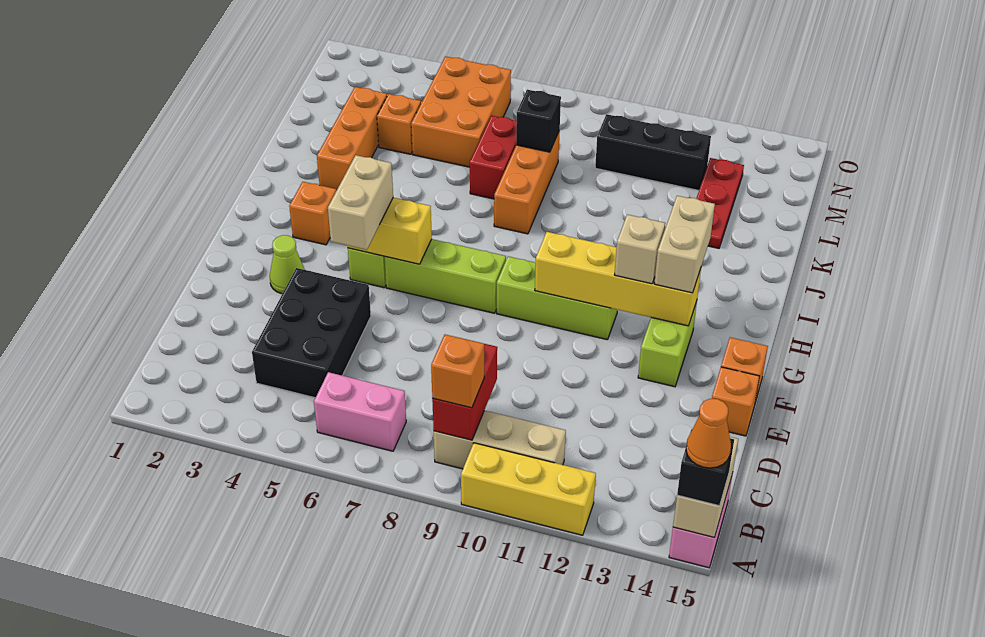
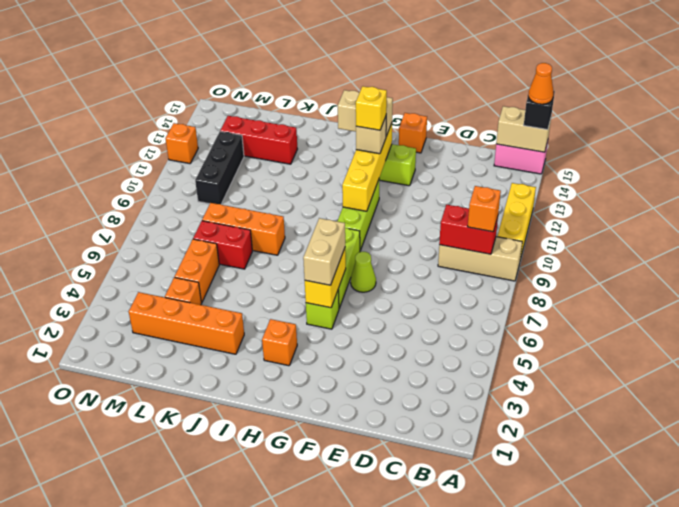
pink 1x2 brick [314,372,406,451] -> none
tan 1x3 brick [434,410,566,469] -> tan 1x3 brick turned to [438,237,522,281]
black 2x3 brick [252,268,371,398] -> none
orange 1x1 brick [712,367,760,436] -> orange 1x1 brick moved to [165,123,198,164]
lime 1x1 cone [270,235,305,294] -> lime 1x1 cone moved to [351,252,376,292]
tan 1x2 brick [328,155,393,250] -> tan 1x2 brick turned to [303,218,345,285]
none -> yellow 1x1 brick [356,86,387,130]
orange 1x3 brick [317,87,387,191] -> orange 1x4 brick [129,292,244,354]
red 1x3 plate [696,158,744,248] -> red 1x3 brick [220,116,297,164]
orange 2x3 brick [411,56,511,167] -> orange 1x2 brick [175,239,219,303]
black 1x1 brick [516,90,561,152] -> none

